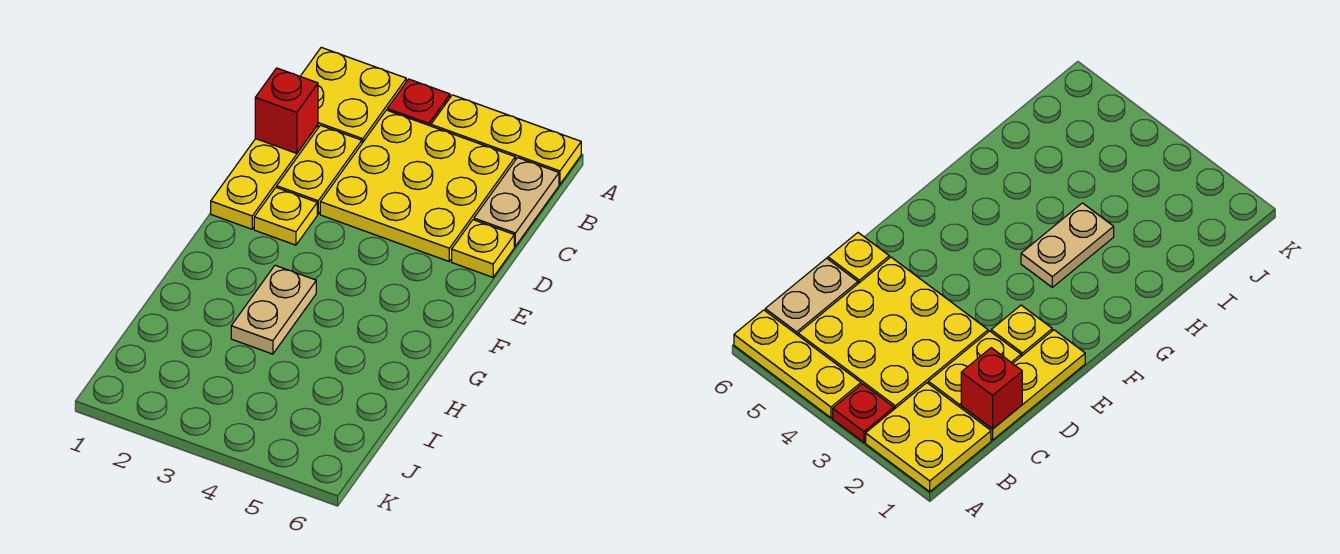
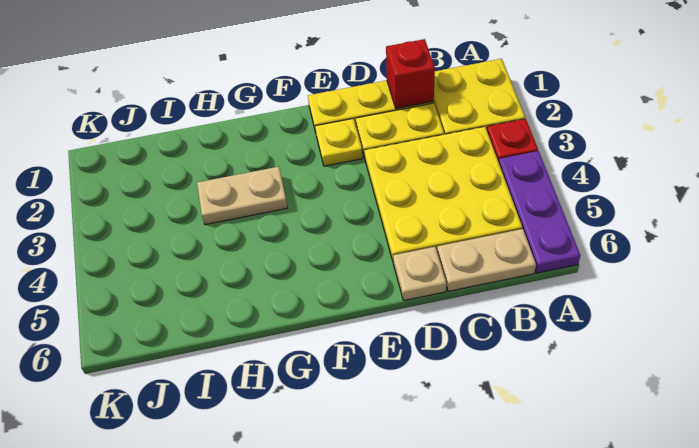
yellow 1x3 plate [431,95,581,184] -> purple 1x3 plate [499,151,580,273]
yellow 1x1 plate [452,220,514,277] -> tan 1x1 plate [393,247,446,300]

